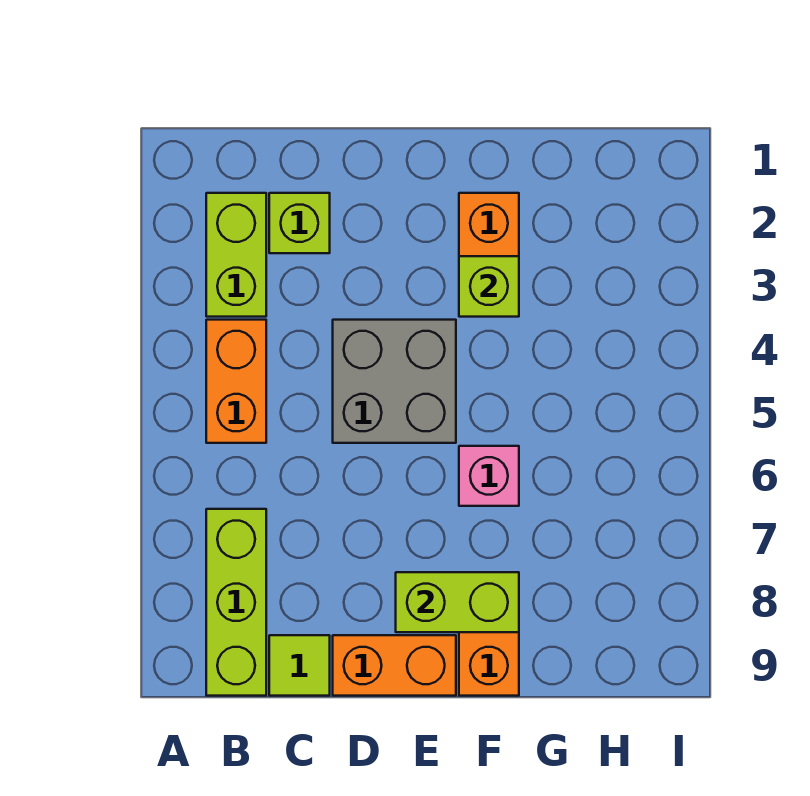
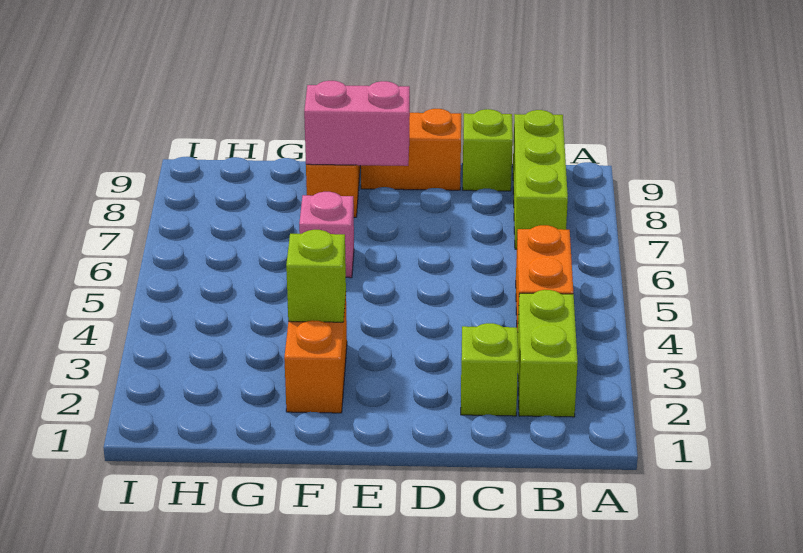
lime 1x1 tile [269,635,330,696] -> lime 1x1 brick [463,109,513,191]
grey 2x2 brick [333,320,456,443] -> none
lime 1x2 brick [396,572,519,632] -> pink 1x2 brick [304,81,410,166]

